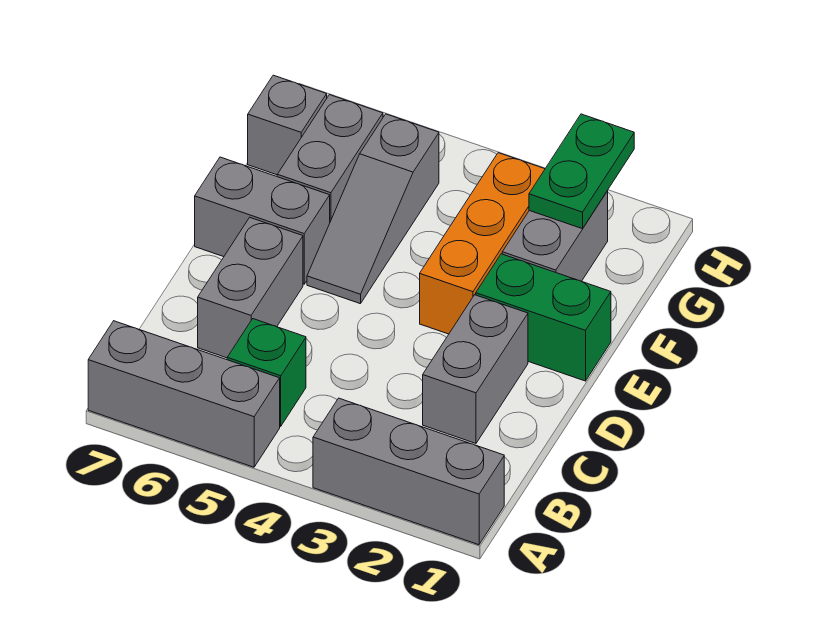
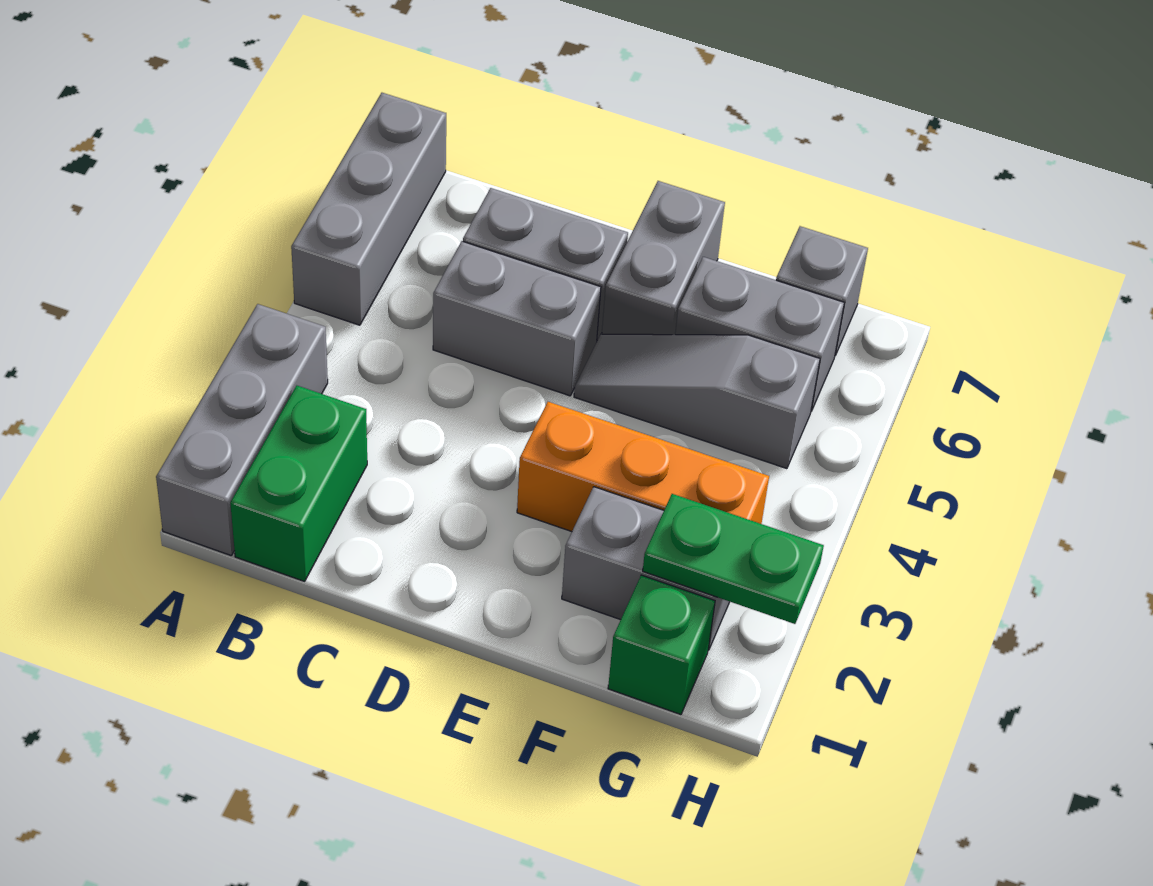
green 1x1 brick [227,319,306,426] -> green 1x1 brick moved to [608,575,715,715]
grey 1x2 brick [423,295,528,443] -> grey 1x2 brick moved to [433,241,601,396]
green 1x2 brick [476,254,611,381] -> green 1x2 brick moved to [230,386,367,581]

